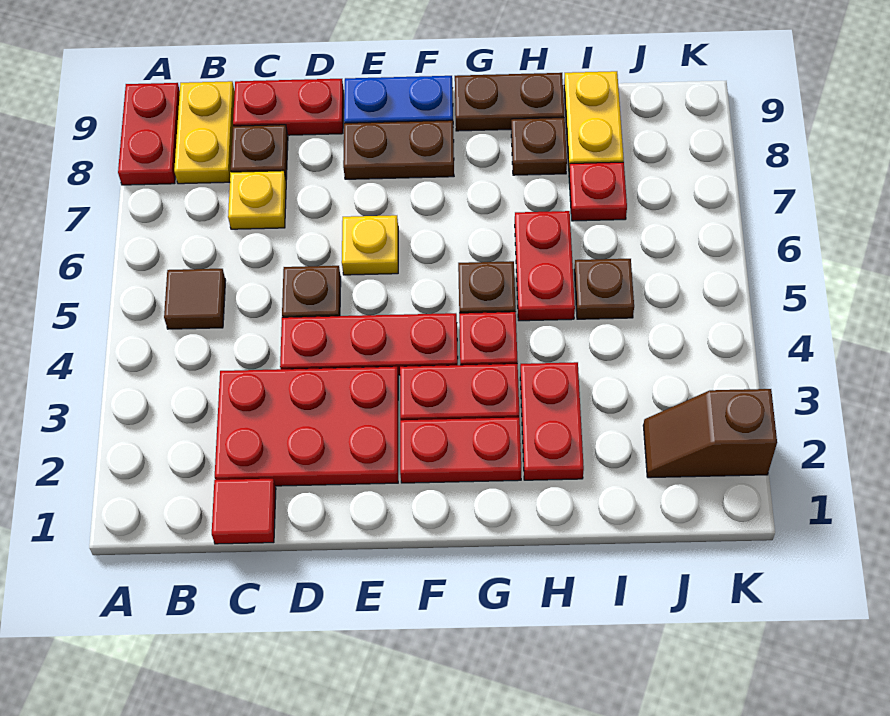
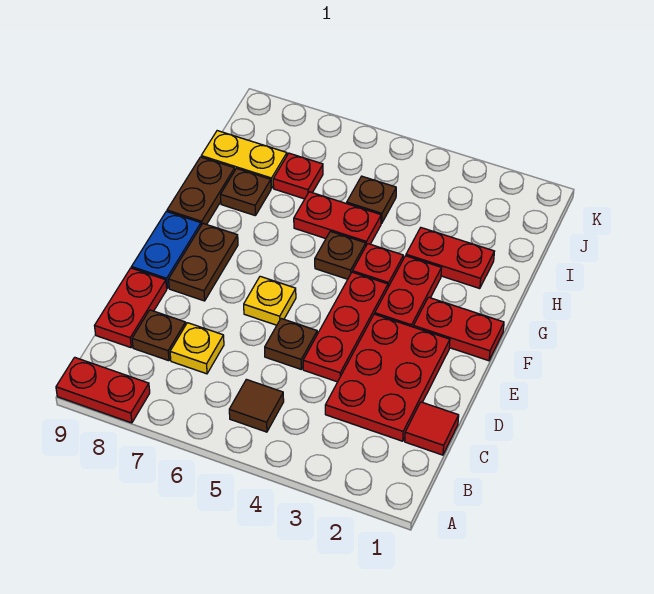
yellow 1x2 plate [174,81,235,184] -> none
red 1x2 plate [400,417,521,483] -> red 1x2 plate turned to [413,297,504,361]
brown 1x2 slope [643,389,777,478] -> none

